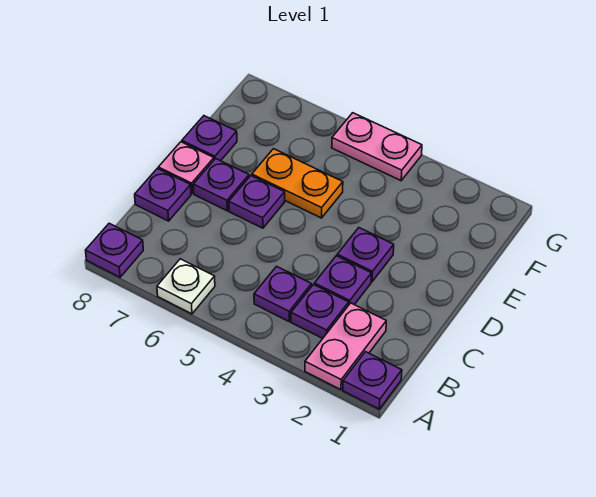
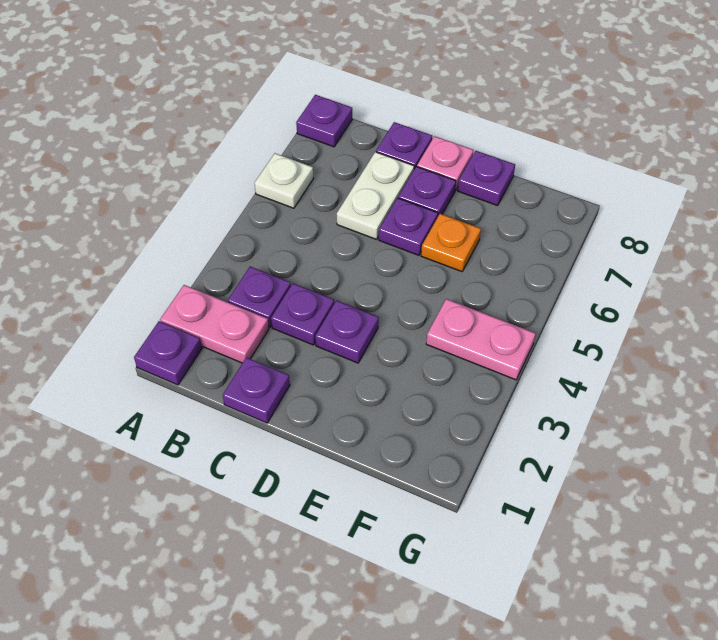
purple 1x1 plate [254,266,312,321] -> purple 1x1 plate moved to [223,357,290,423]
none -> white 1x2 plate [337,152,414,239]
orange 1x2 plate [252,149,343,218] -> orange 1x1 plate [421,214,481,272]
pink 1x2 plate [332,113,422,181] -> pink 1x2 plate turned to [426,299,536,380]

